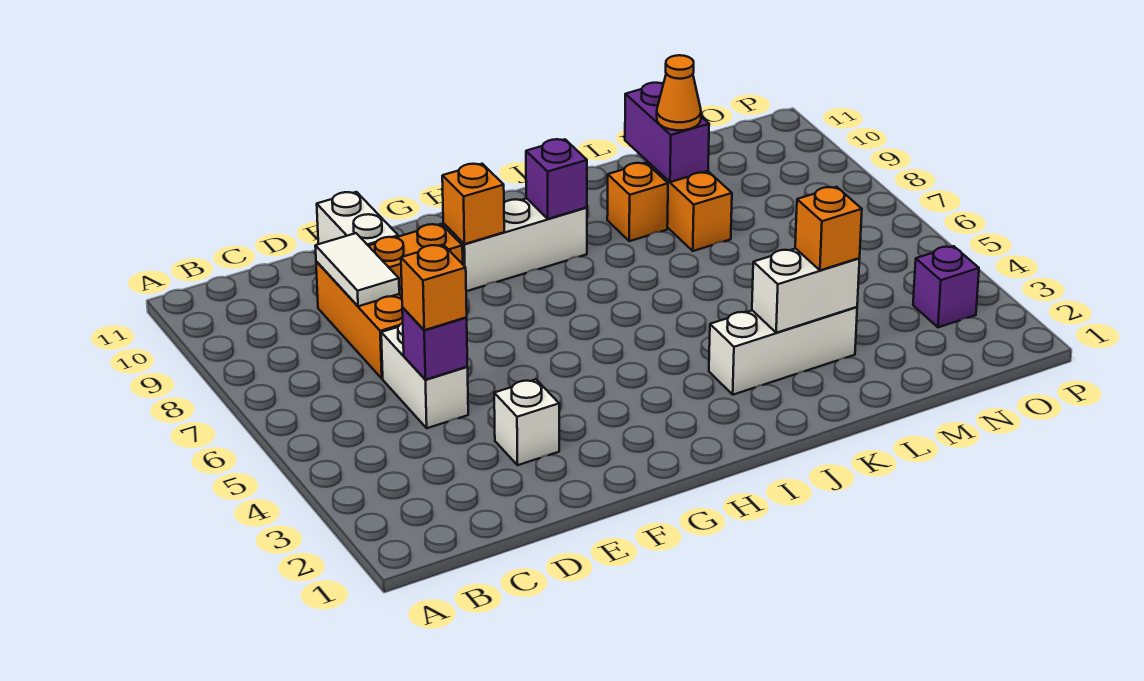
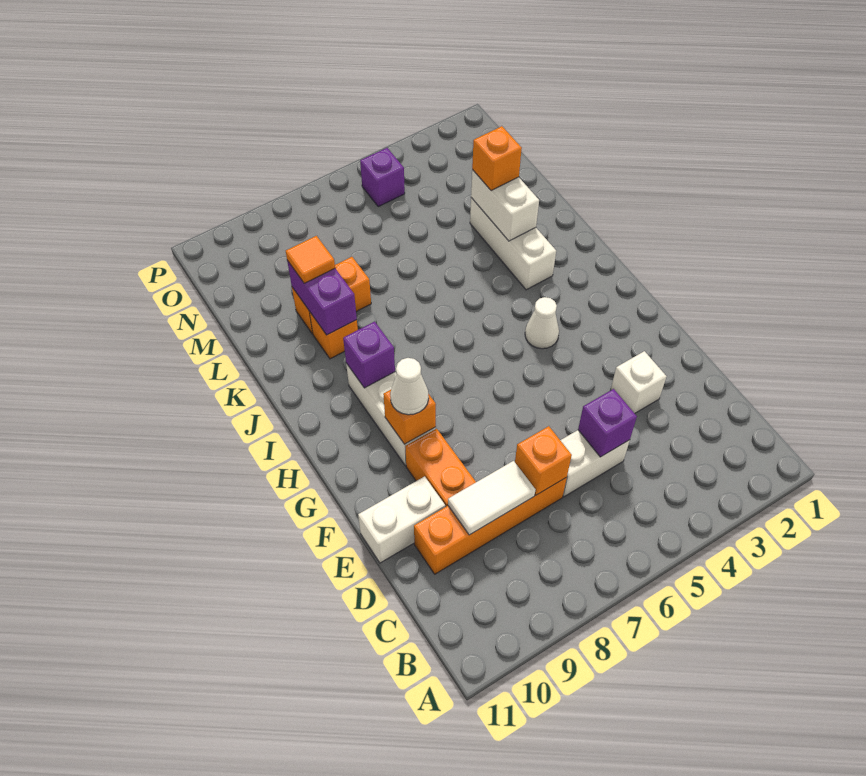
orange 1x1 brick [401,245,467,330] -> orange 1x1 brick moved to [515,426,572,495]
orange 1x3 brick [316,262,403,378] -> orange 1x4 brick [414,477,567,574]
none -> white 1x1 cone [390,358,429,415]
none -> white 1x1 cone [525,297,559,349]
purple 1x2 brick [625,83,709,182] -> purple 1x2 brick turned to [287,260,357,335]
orange 1x1 cone [657,55,701,130] -> orange 1x1 tile [286,236,335,283]
purple 1x1 brick [913,246,979,327] -> purple 1x1 brick moved to [360,148,405,207]

